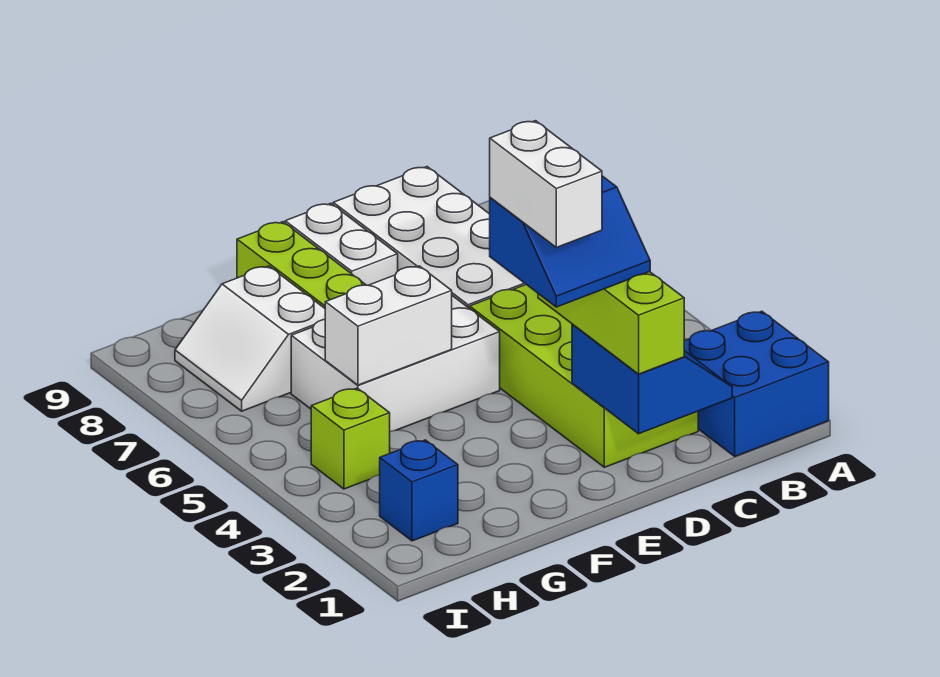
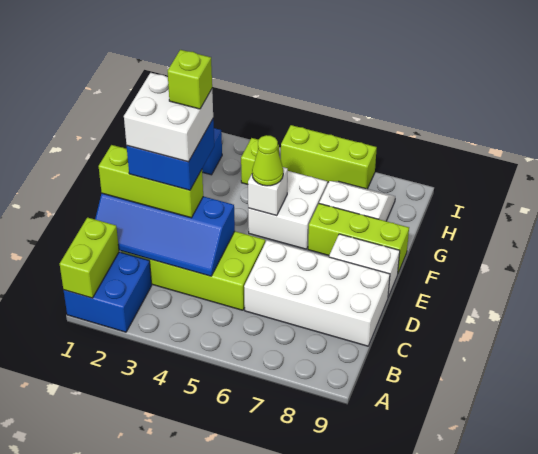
none -> lime 1x2 brick [60,218,119,298]
blue 2x2 slope [572,324,732,434] -> blue 2x4 slope [95,193,235,276]
blue 2x2 slope [490,176,650,307] -> blue 2x2 brick [127,119,214,190]
white 1x2 brick [490,121,602,247] -> white 2x2 brick [124,73,213,162]
none -> lime 1x1 brick [168,50,212,109]
white 2x3 brick [291,296,500,431] -> white 2x2 brick [248,171,328,249]
white 1x2 brick [325,266,452,385] -> white 1x1 brick [248,167,288,216]
none -> lime 1x1 cone [252,135,283,186]
none -> lime 1x3 brick [281,125,377,189]

